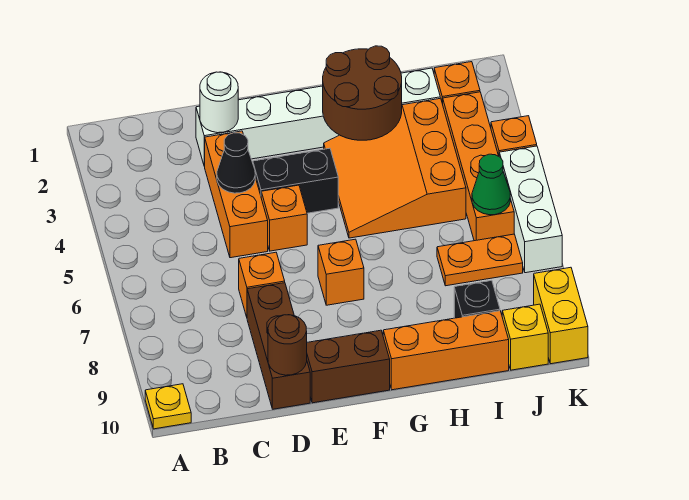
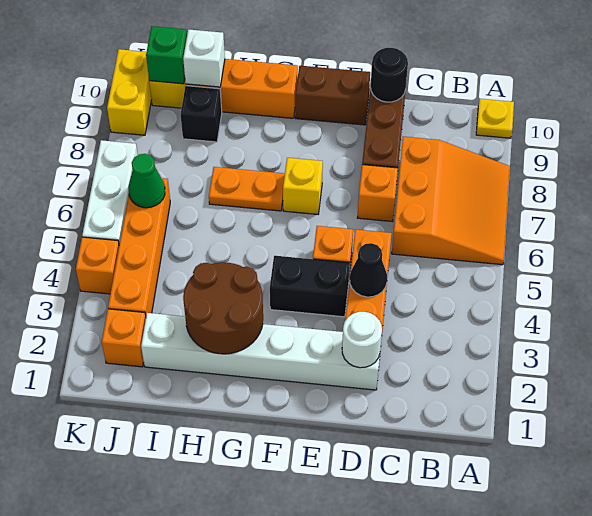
brown 1x1 round brick [268,315,307,375] -> black 1x1 round brick [371,48,408,102]
orange 1x1 brick [318,239,364,305] -> yellow 1x1 brick [283,158,323,214]
orange 3x3 slope [324,98,466,238] -> orange 3x3 slope moved to [392,137,510,265]
orange 1x2 plate [437,234,523,286] -> orange 1x2 plate moved to [209,167,285,211]
none -> white 1x1 brick [183,29,225,87]
none -> green 1x1 brick [146,26,187,84]

